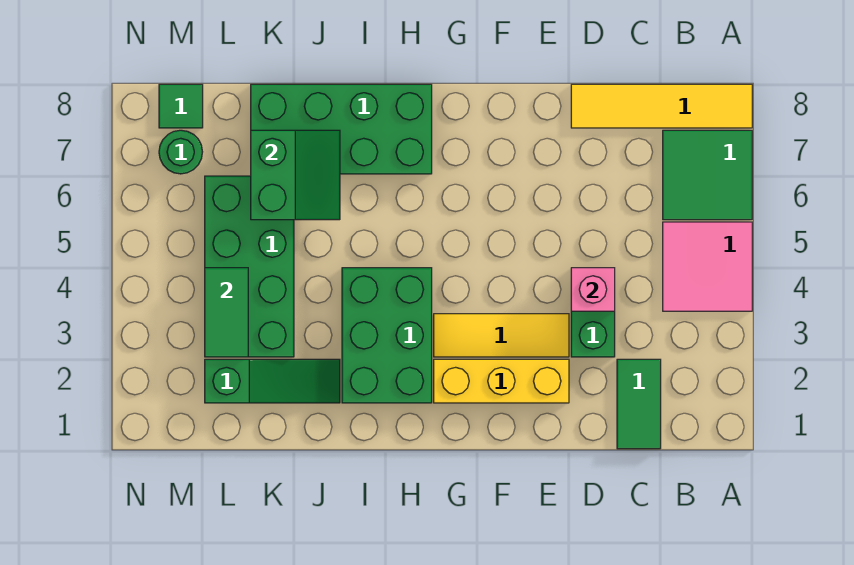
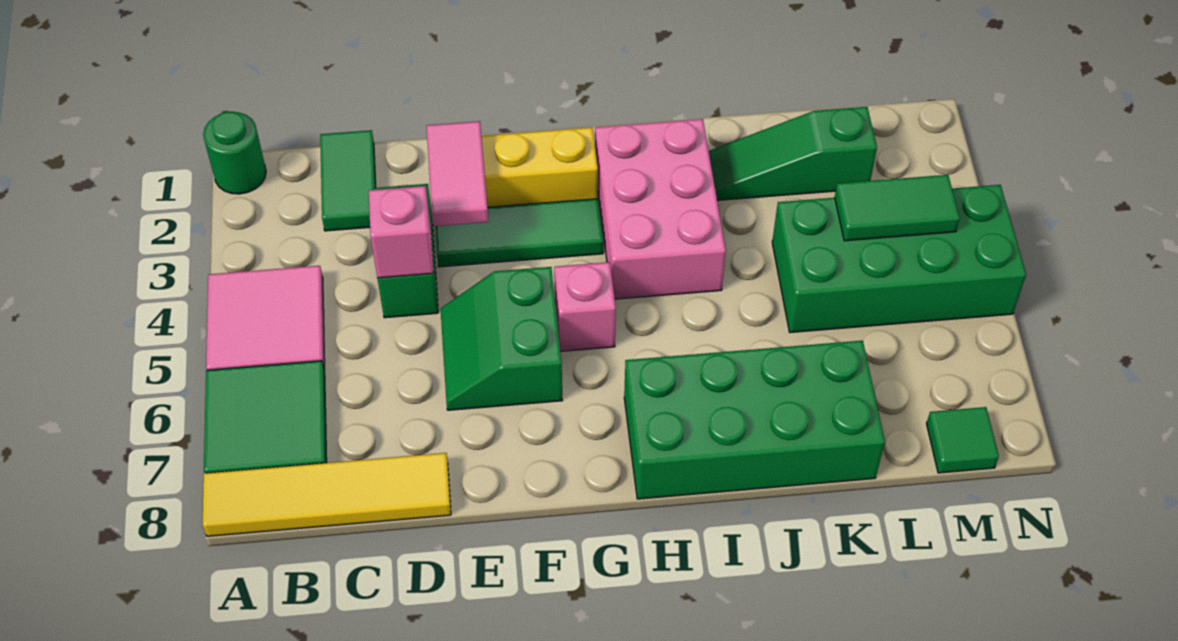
none -> pink 1x2 tile [426,121,488,226]
yellow 1x3 tile [434,314,569,357] -> green 1x3 tile [435,199,603,267]
none -> pink 1x1 brick [554,262,616,351]
green 2x3 brick [342,268,432,403] -> pink 2x3 brick [595,119,726,299]
green 2x2 slope [251,130,340,220] -> green 2x2 slope moved to [441,267,562,410]
green 2x4 brick [205,176,294,357] -> green 2x4 brick turned to [772,185,1026,333]
green 1x2 tile [205,268,248,357] -> green 1x2 tile turned to [835,175,960,241]
green 1x1 round brick [159,130,202,174] -> green 1x1 round brick moved to [203,112,266,194]

